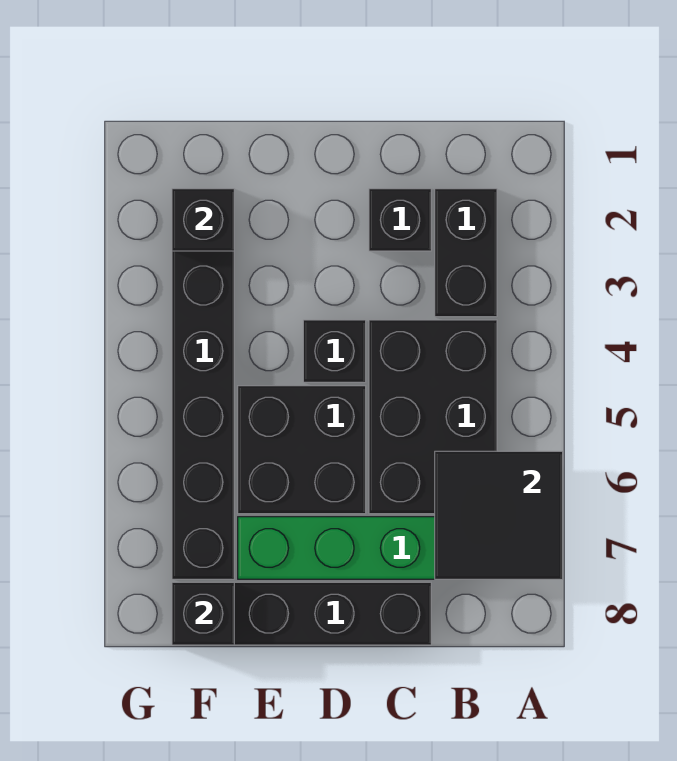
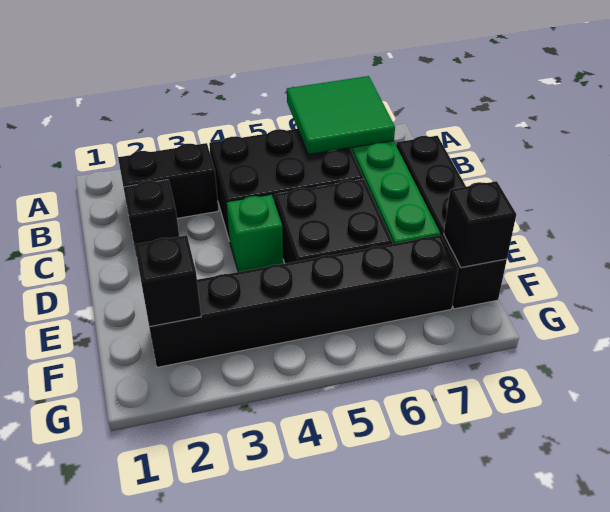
black 2x2 tile [435,451,563,579] -> green 2x2 tile [287,76,395,155]
black 1x1 brick [303,320,366,382] -> green 1x1 brick [227,195,283,272]

